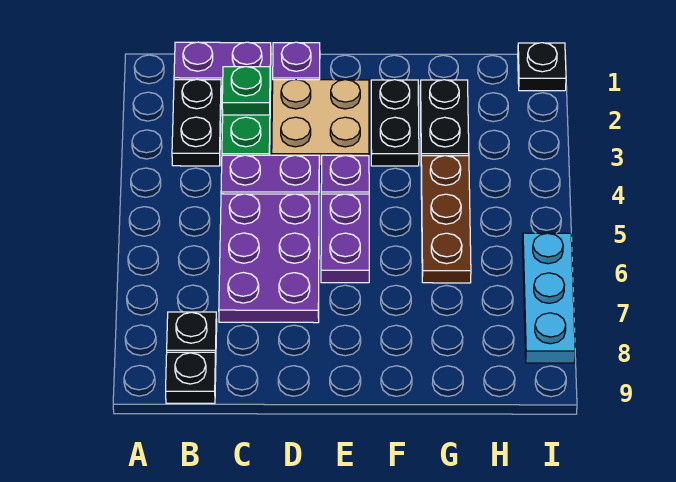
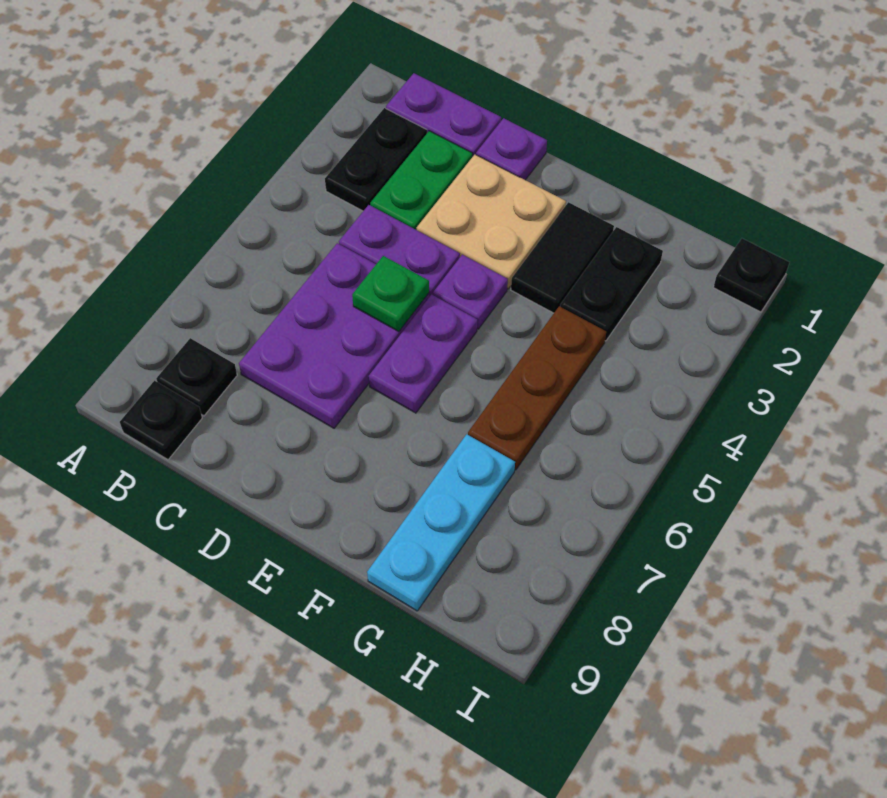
green 1x1 plate [222,67,270,115] -> green 1x1 plate moved to [352,256,429,332]
black 1x2 plate [371,80,419,166] -> black 1x2 tile [511,202,614,313]
cyan 1x3 plate [523,233,575,363] -> cyan 1x3 plate moved to [367,434,515,611]

